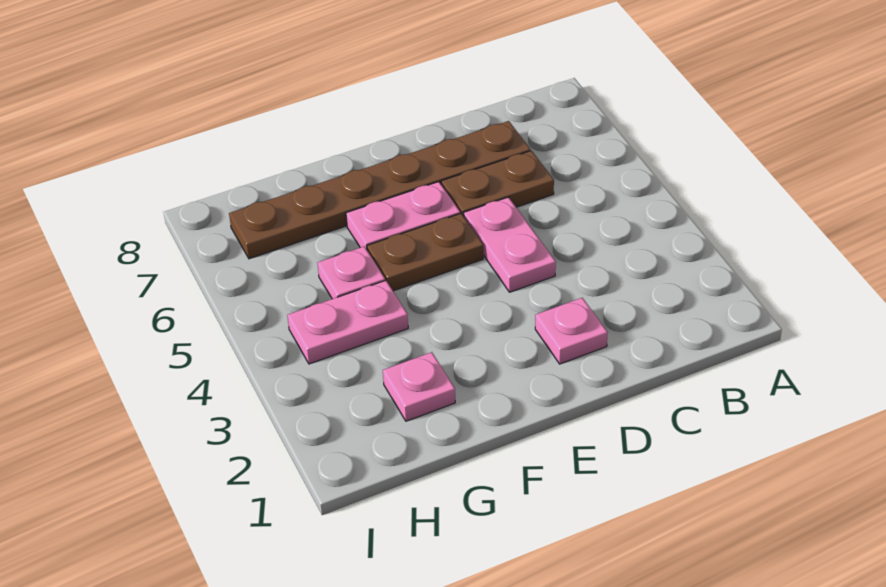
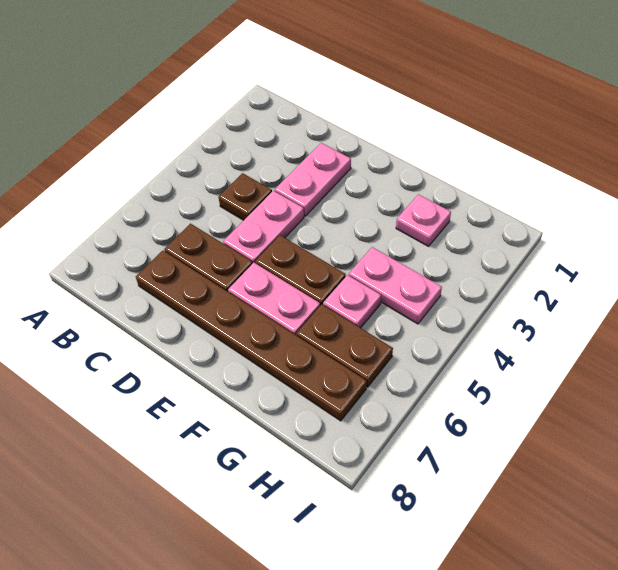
none -> brown 1x1 plate [218,173,272,220]
pink 1x1 plate [535,298,608,364] -> pink 1x2 plate [275,143,351,216]
none -> brown 1x2 plate [296,304,393,387]

